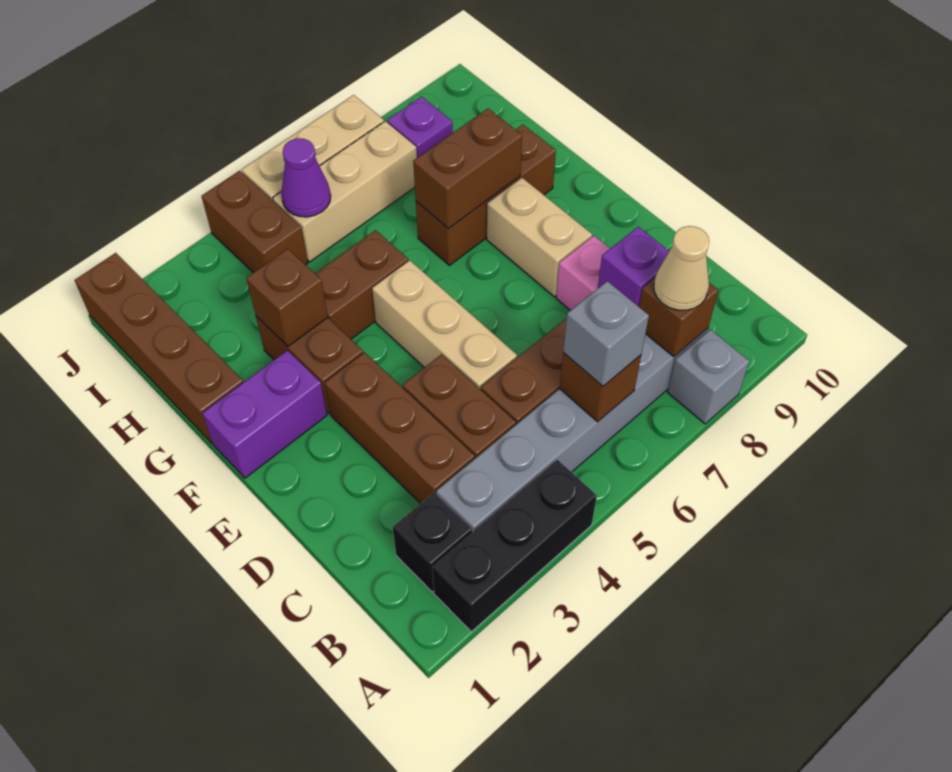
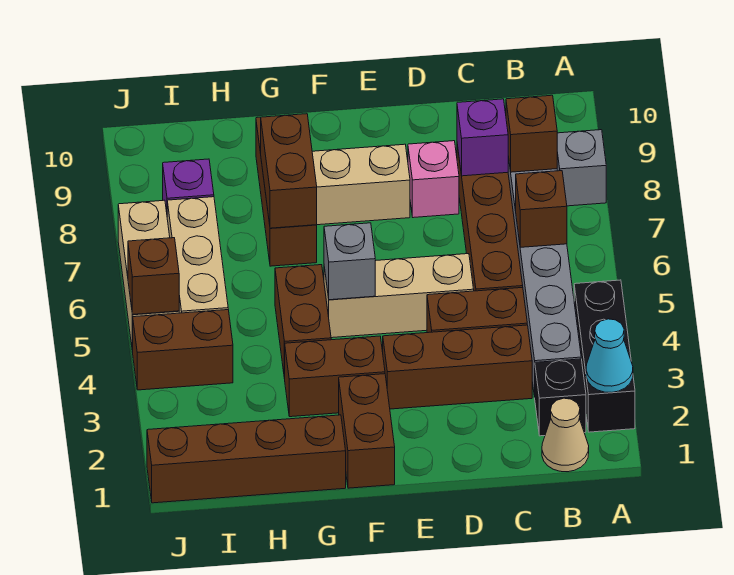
none -> cyan 1x1 cone [586,319,633,392]
grey 1x1 brick [563,281,649,386] -> grey 1x1 brick moved to [324,223,375,300]
tan 1x1 cone [654,226,709,310] -> tan 1x1 cone moved to [542,398,589,472]
purple 1x2 brick [202,350,327,478] -> brown 1x2 brick [339,374,395,488]
brown 1x1 brick [246,249,328,346] -> brown 1x1 brick moved to [128,238,179,315]
purple 1x1 cone [281,138,331,217] -> none

